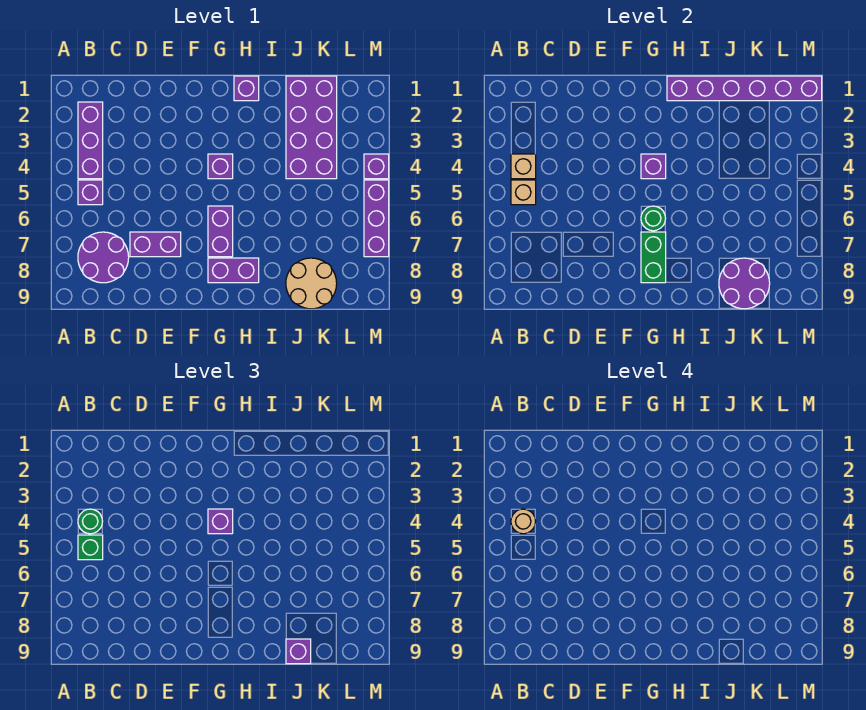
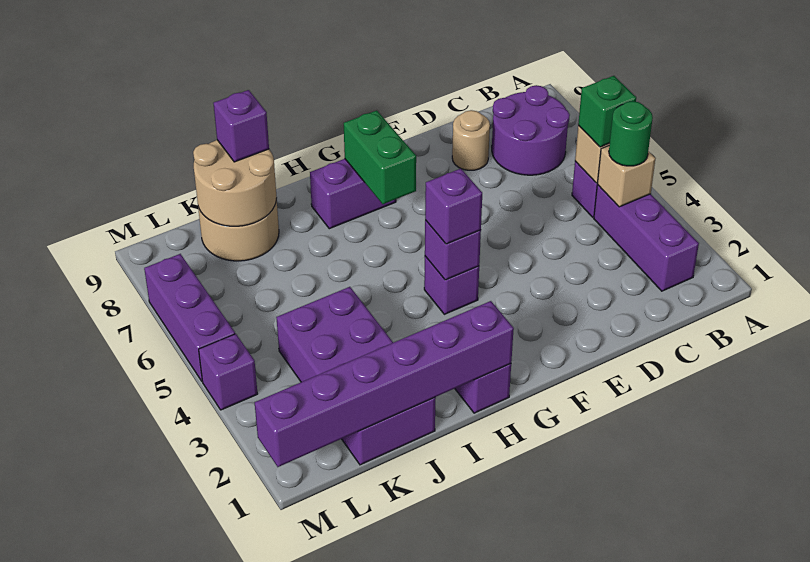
tan 1x1 round brick [511,509,536,534] -> tan 1x1 round brick moved to [452,110,490,170]
purple 1x2 brick [130,232,181,257] -> none
purple 1x2 brick [208,206,233,257] -> none
green 1x1 round brick [641,206,666,231] -> none
purple 2x2 round brick [719,258,770,309] -> tan 2x2 round brick [193,140,277,226]

